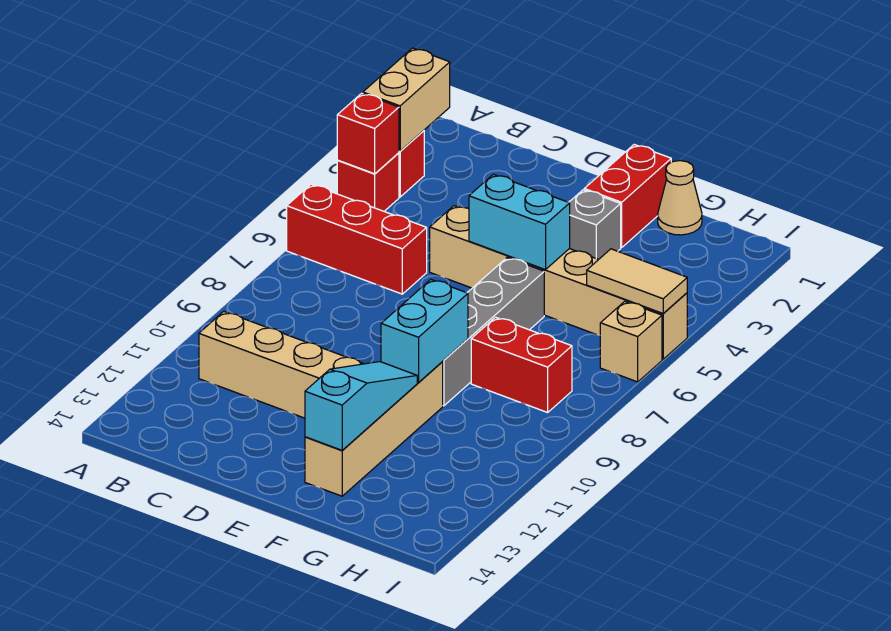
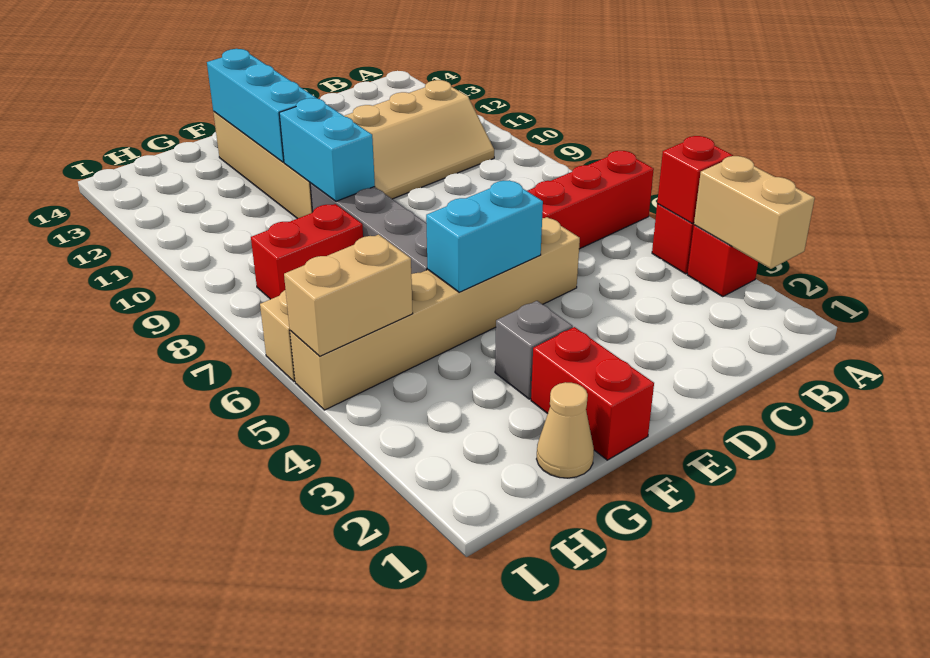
cyan 1x3 slope [305,362,417,450] -> cyan 1x3 brick [207,49,316,162]
tan 1x2 tile [587,249,687,313] -> tan 1x2 brick [284,234,413,356]

